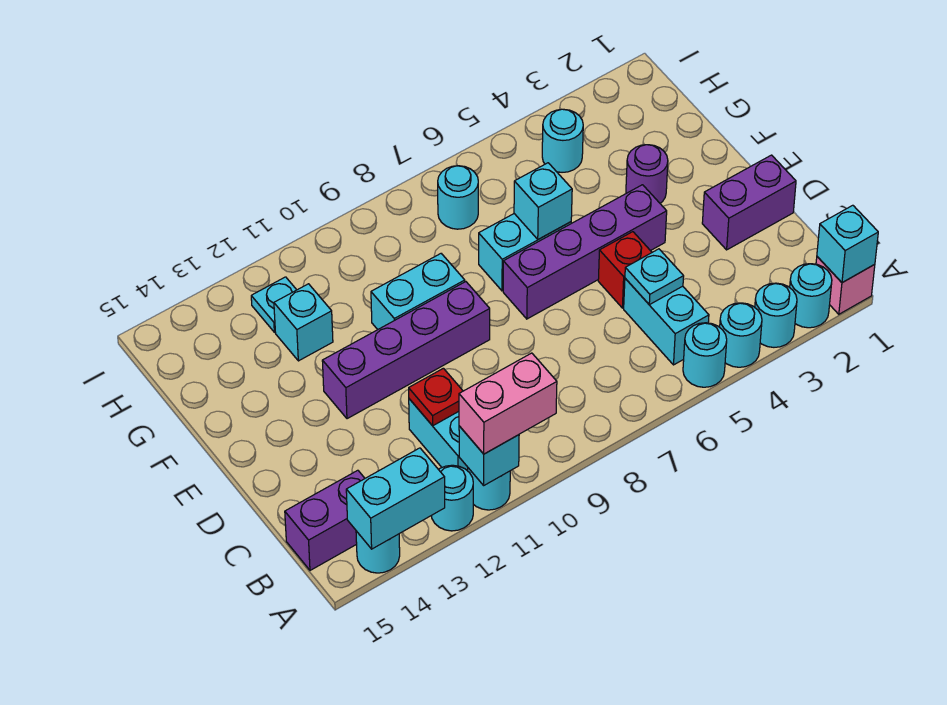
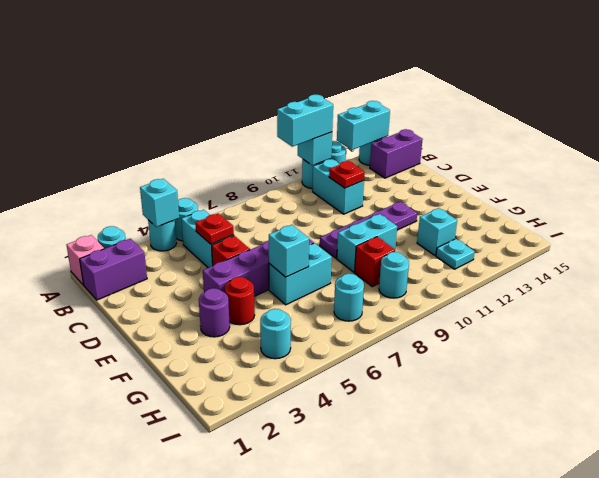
cyan 1x1 brick [817,205,878,283] -> cyan 1x1 brick moved to [140,179,179,227]
cyan 1x1 round brick [755,283,797,347] -> cyan 1x1 round brick moved to [379,252,409,298]
pink 1x2 brick [459,353,557,454] -> cyan 1x2 brick [277,94,333,147]
cyan 1x1 plate [625,249,684,305] -> red 1x1 plate [196,213,234,244]
purple 1x2 brick [702,155,796,250] -> purple 1x2 brick moved to [80,239,147,300]
purple 1x4 brick [322,282,490,419] -> purple 1x4 plate [320,202,417,258]
none -> red 1x1 round brick [225,277,255,325]
none -> red 1x1 brick [355,237,395,287]

